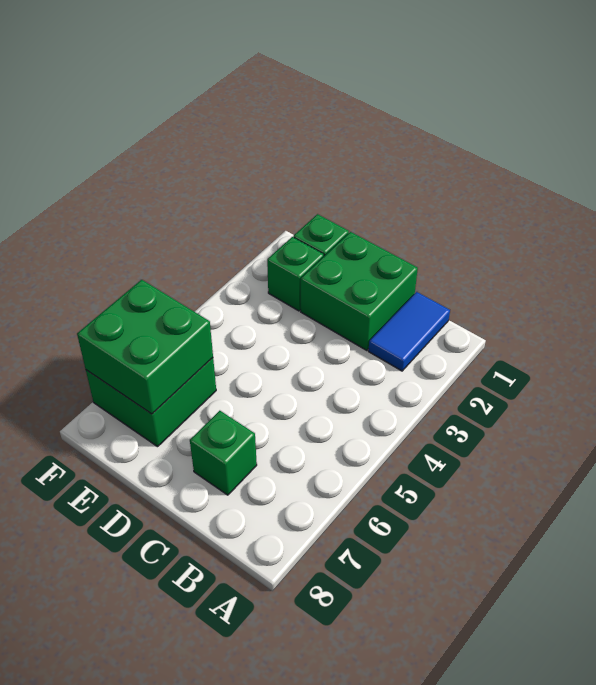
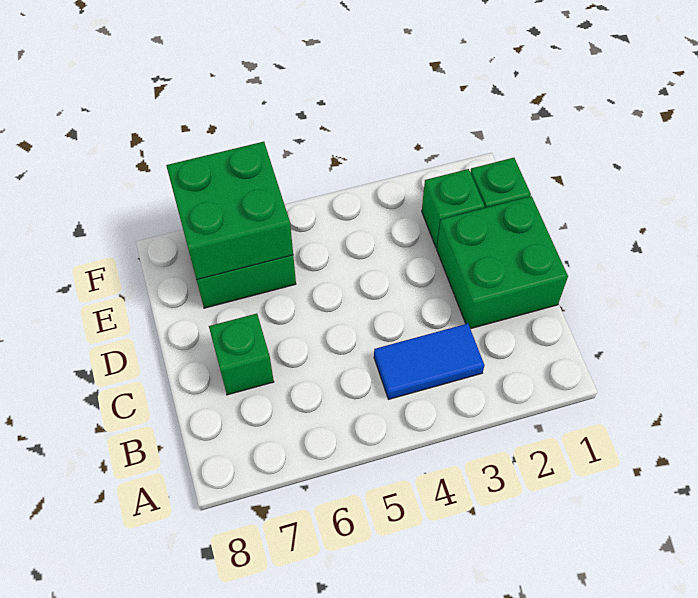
blue 1x2 tile [368,292,450,371] -> blue 1x2 tile moved to [374,324,484,399]

